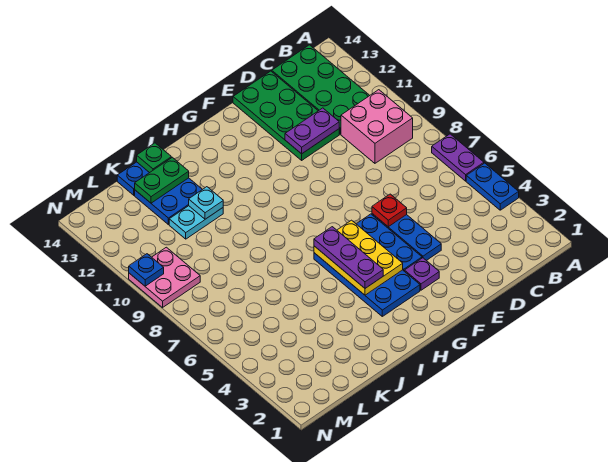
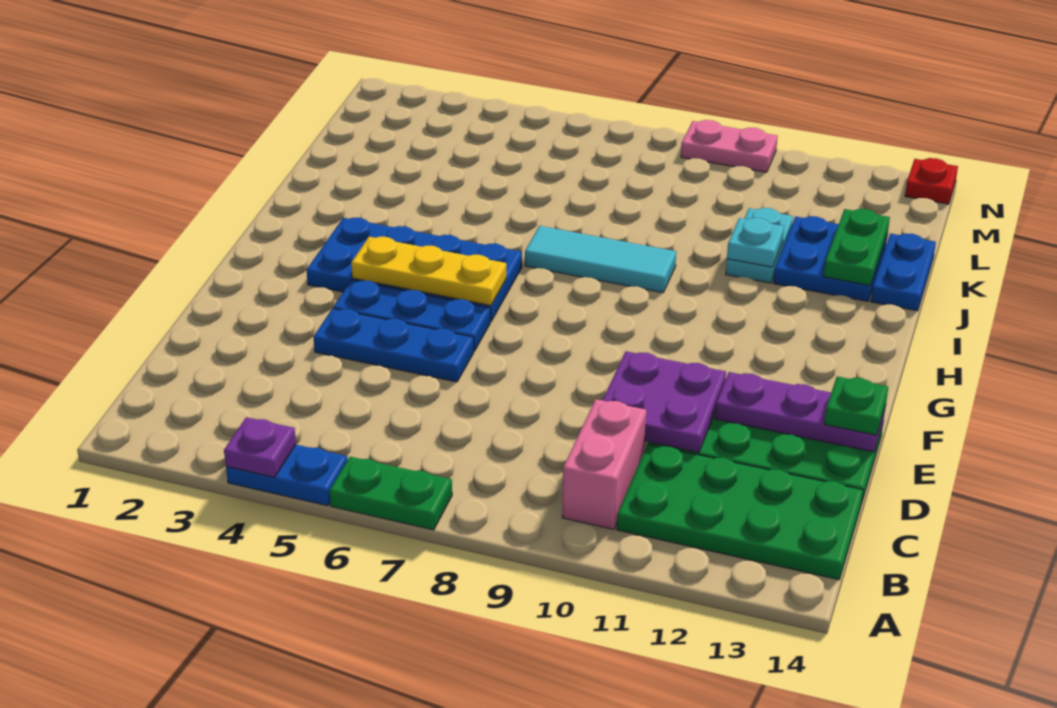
purple 1x2 plate [432,134,484,181] -> green 1x2 plate [329,457,452,530]
pink 2x2 brick [341,90,413,163] -> pink 1x2 brick [562,399,646,529]
purple 1x2 plate [285,108,339,154] -> purple 2x2 plate [602,351,726,453]
red 1x1 plate [372,194,407,227] -> red 1x1 plate moved to [905,158,958,204]
purple 1x1 plate [405,258,439,290] -> purple 1x1 plate moved to [224,417,296,477]
yellow 2x3 plate [314,220,403,295] -> yellow 1x3 plate [351,237,506,306]
purple 1x3 plate [314,227,383,288] -> purple 1x3 plate moved to [715,372,886,452]
none -> cyan 1x3 tile [525,226,676,293]
green 1x1 plate [137,143,171,173] -> green 1x1 plate moved to [824,376,888,435]
pink 2x2 plate [129,247,200,308] -> pink 1x2 plate [681,120,778,172]
blue 1x1 plate [129,254,164,286] -> none

